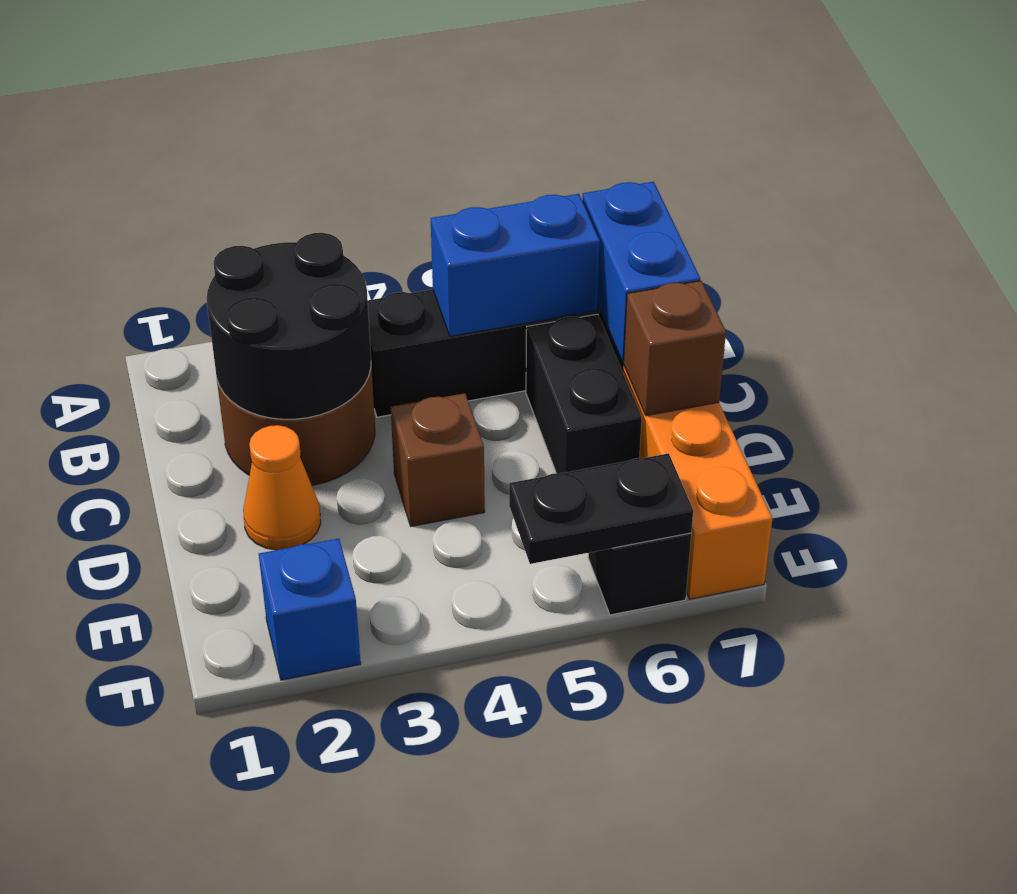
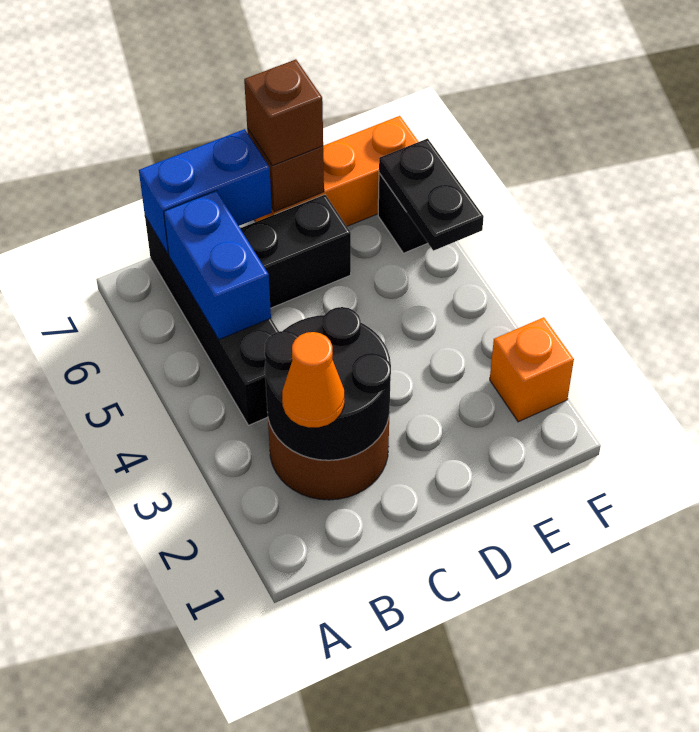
orange 1x1 cone [243,425,321,550] -> orange 1x1 cone moved to [282,332,344,427]
brown 1x1 brick [391,393,485,526] -> brown 1x1 brick moved to [244,59,323,166]
blue 1x1 brick [259,538,361,680] -> orange 1x1 brick [490,317,574,422]

